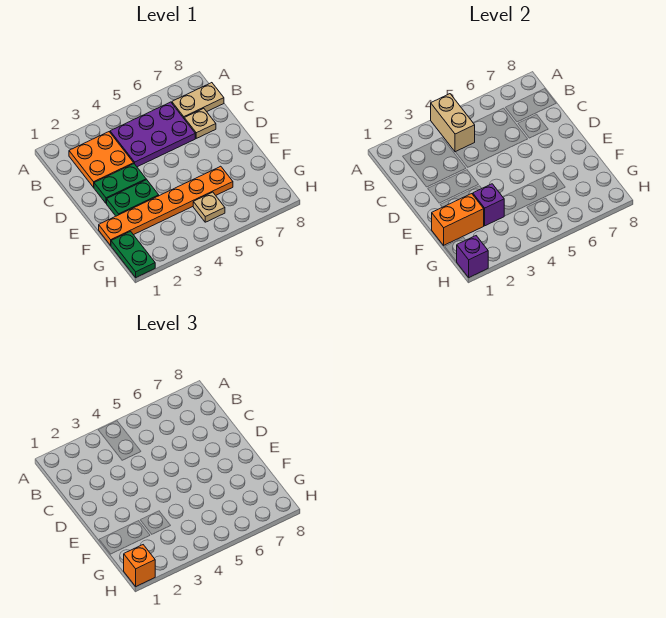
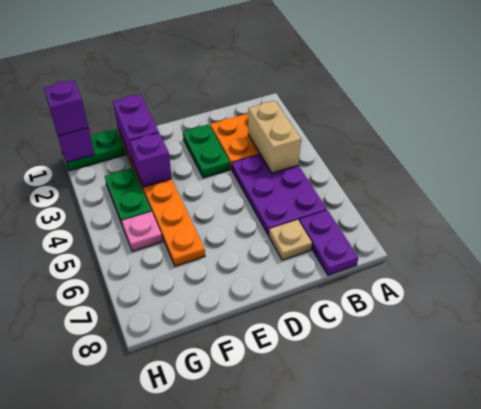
tan 1x2 brick [431,94,475,152] -> tan 1x2 brick turned to [248,101,301,173]
tan 1x2 plate [172,83,224,118] -> purple 1x2 plate [299,210,358,275]
green 1x2 plate [107,180,159,216] -> green 1x2 plate moved to [105,168,151,226]
orange 1x2 brick [432,194,484,245] -> purple 1x2 brick [113,94,159,164]
tan 1x1 plate [193,192,225,222] -> pink 1x1 plate [122,211,163,252]
orange 1x1 brick [124,545,155,586] -> purple 1x1 brick [44,80,88,136]

